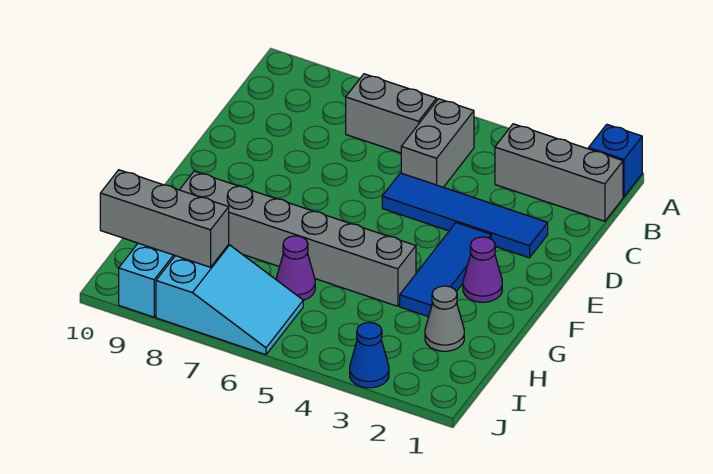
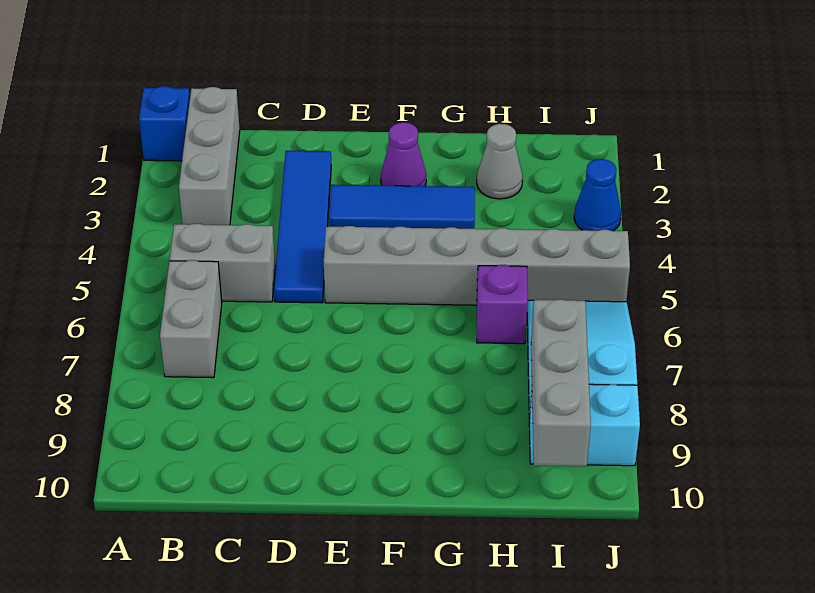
grey 1x6 brick [180,171,416,306] -> grey 1x6 brick turned to [324,226,630,305]
purple 1x1 cone [276,236,315,300] -> purple 1x1 brick [477,265,528,344]

